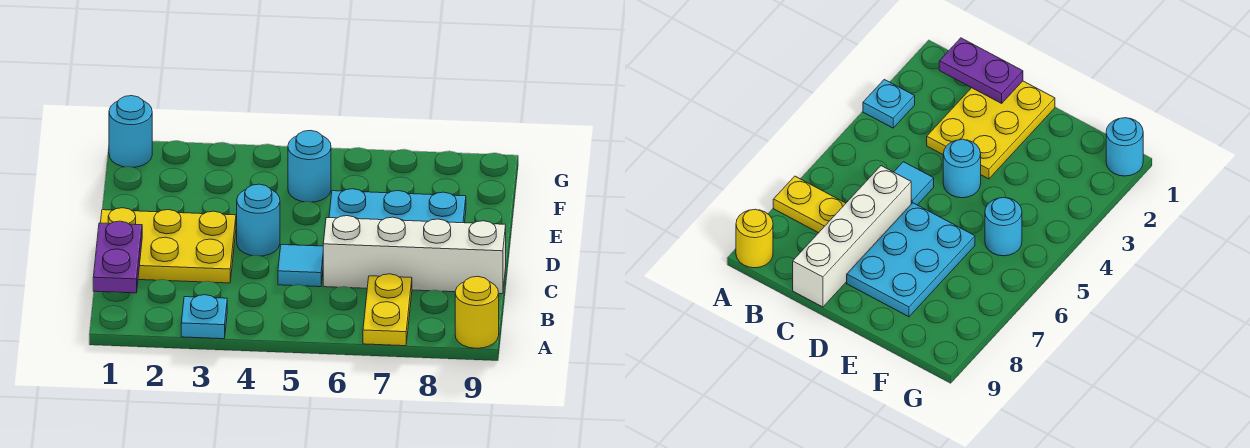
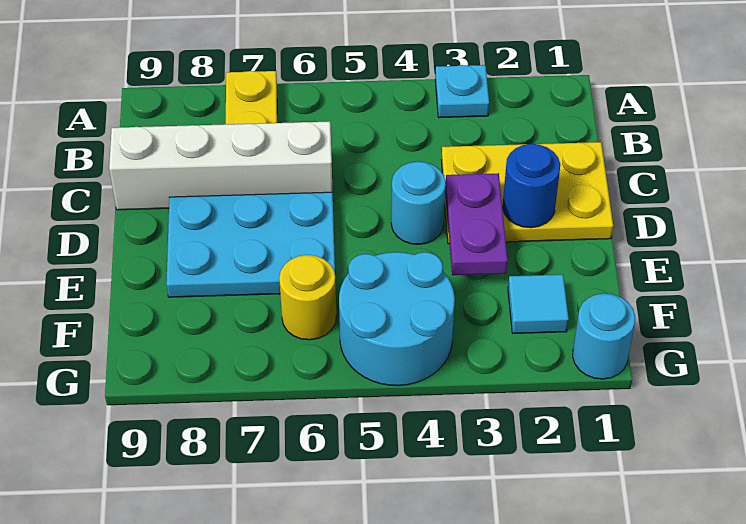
yellow 1x1 round brick [455,276,499,348] -> yellow 1x1 round brick moved to [279,255,336,340]
purple 1x2 plate [93,221,142,293] -> purple 1x2 plate moved to [445,173,507,275]
cyan 1x1 tile [278,245,323,287] -> cyan 1x1 tile moved to [508,275,569,333]
none -> blue 1x1 round brick [502,144,560,228]
cyan 1x1 round brick [288,130,331,202] -> cyan 2x2 round brick [339,252,455,386]

